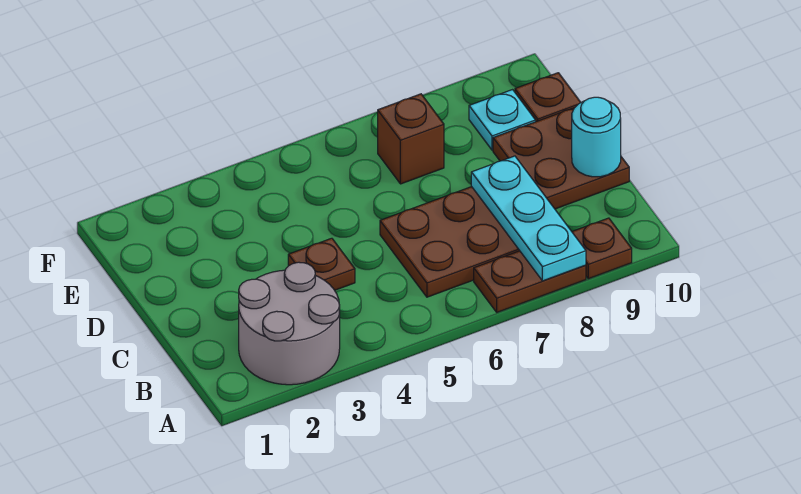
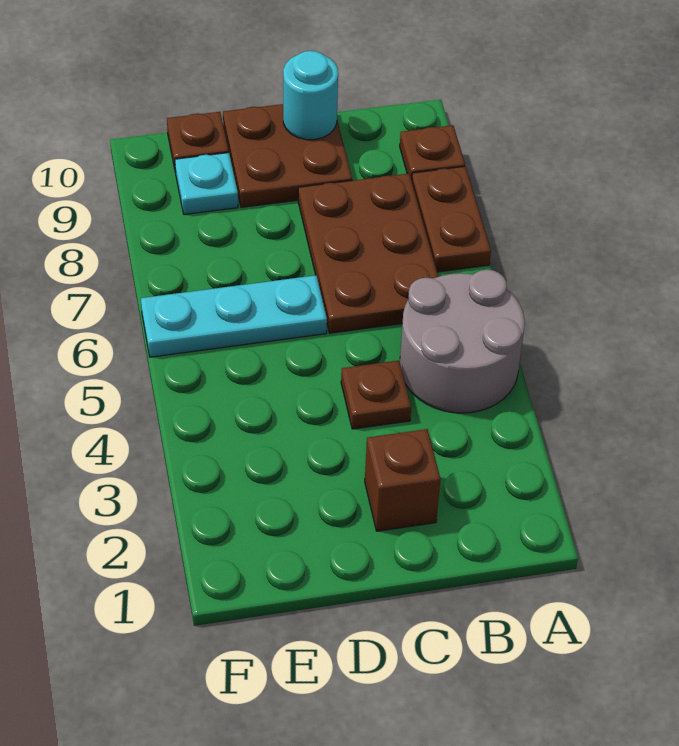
grey 2x2 round brick [239,262,340,385] -> grey 2x2 round brick moved to [400,270,525,413]
cyan 1x3 plate [471,156,586,281] -> cyan 1x3 plate moved to [141,275,327,357]
brown 1x1 brick [378,94,444,184] -> brown 1x1 brick moved to [365,429,441,531]

